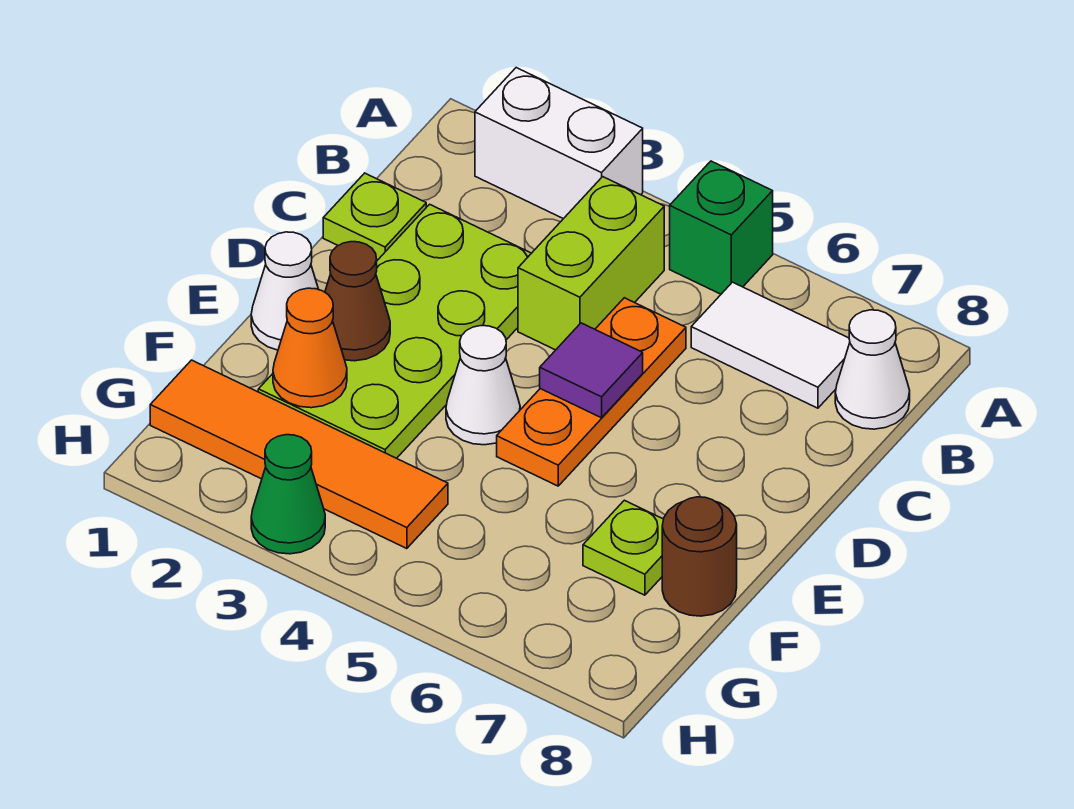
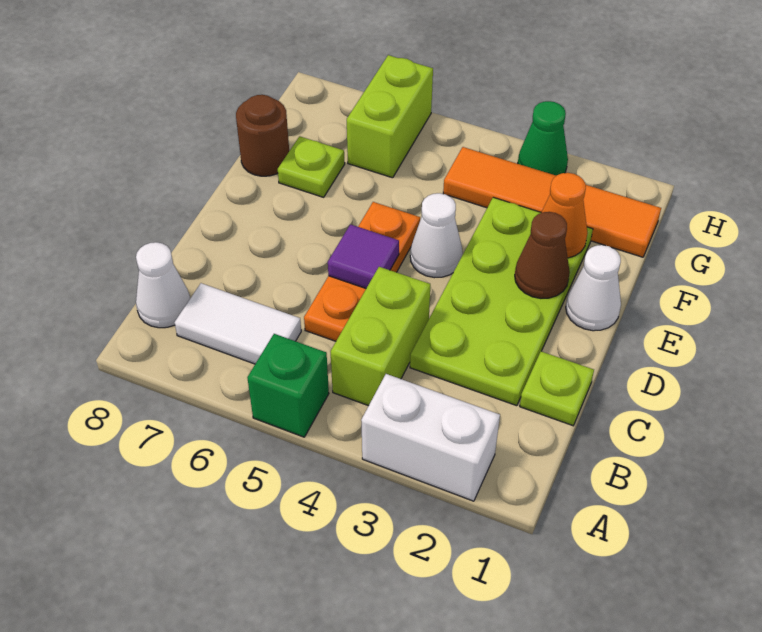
none -> lime 1x2 brick [347,55,433,178]

